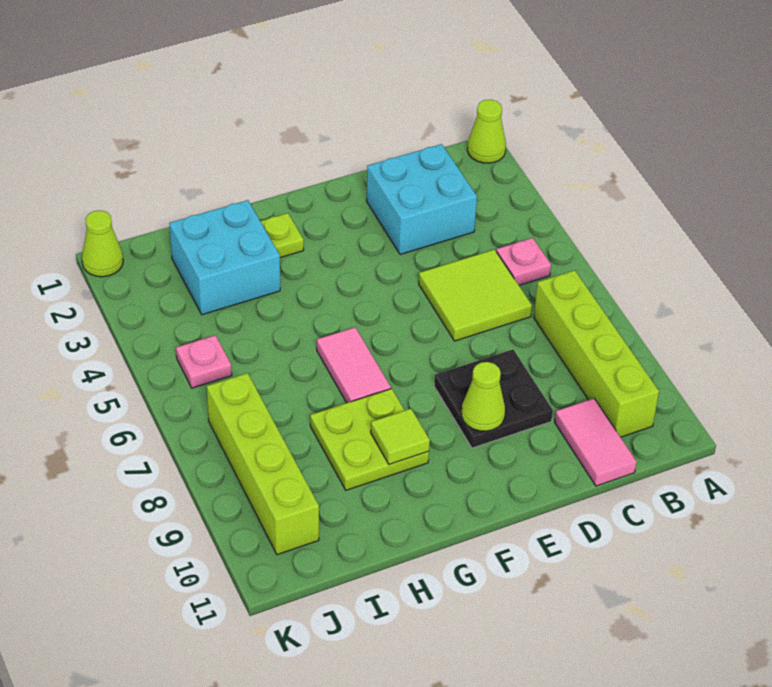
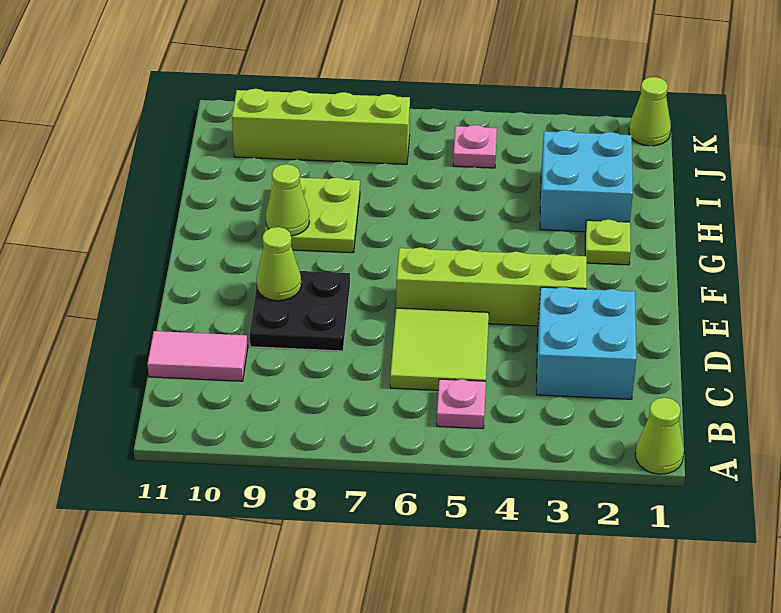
lime 1x4 brick [534,270,659,437] -> lime 1x4 brick moved to [396,247,587,326]
pink 1x2 tile [317,327,391,403] -> none
lime 1x1 tile [371,409,430,464] -> lime 1x1 cone [266,164,310,236]

